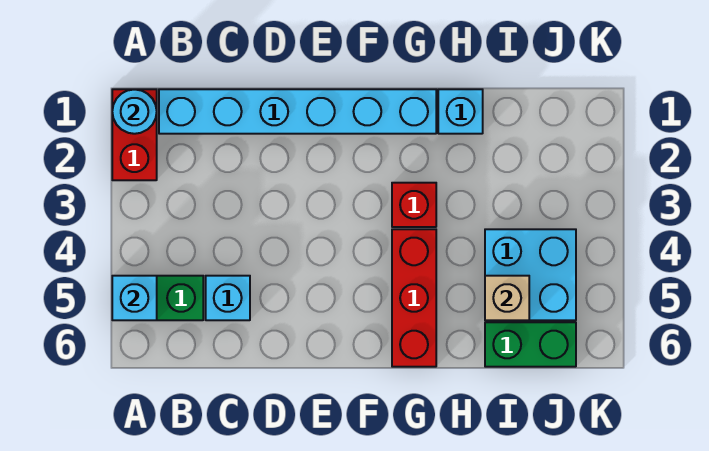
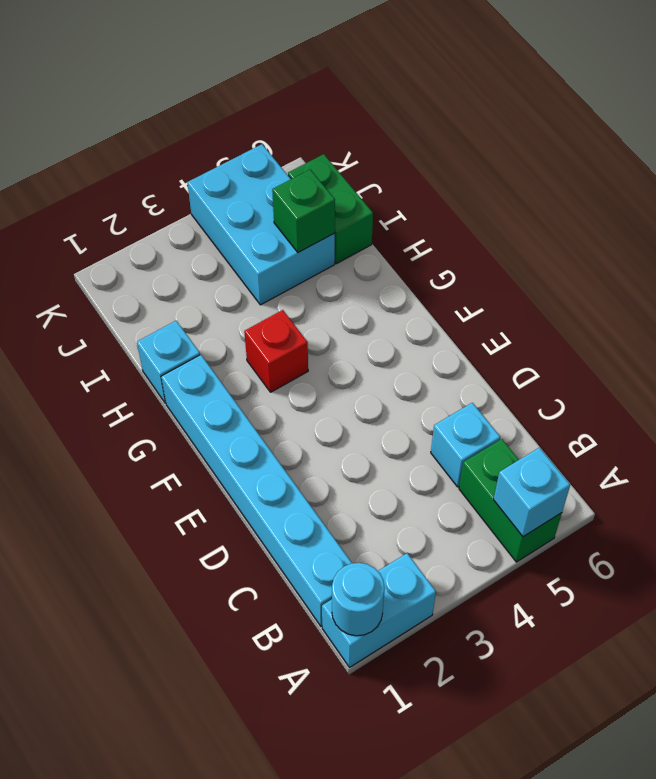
red 1x2 brick [112,89,157,180] -> cyan 1x2 brick [322,553,436,667]
red 1x3 brick [392,229,436,367] -> none
cyan 2x2 brick [485,229,576,320] -> cyan 2x3 brick [187,144,335,305]
tan 1x1 brick [485,276,529,320] -> green 1x1 brick [272,170,335,253]

